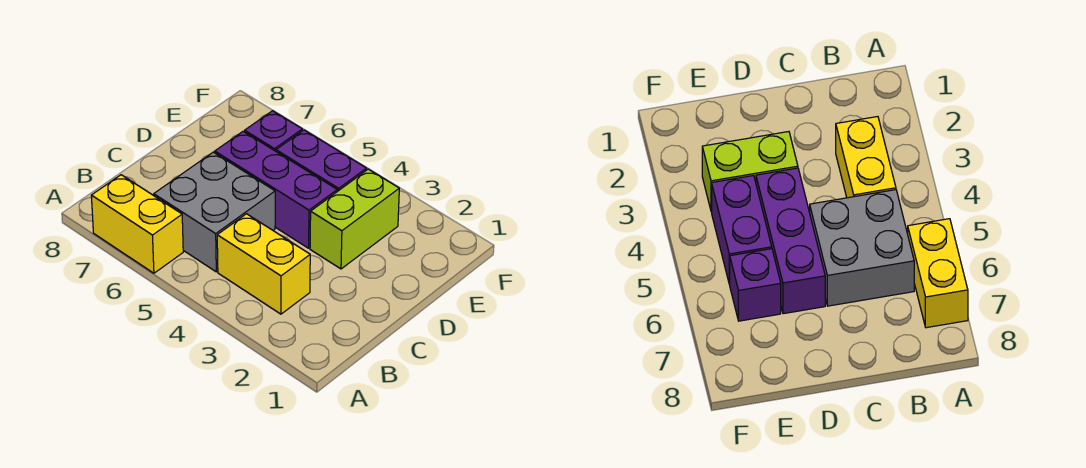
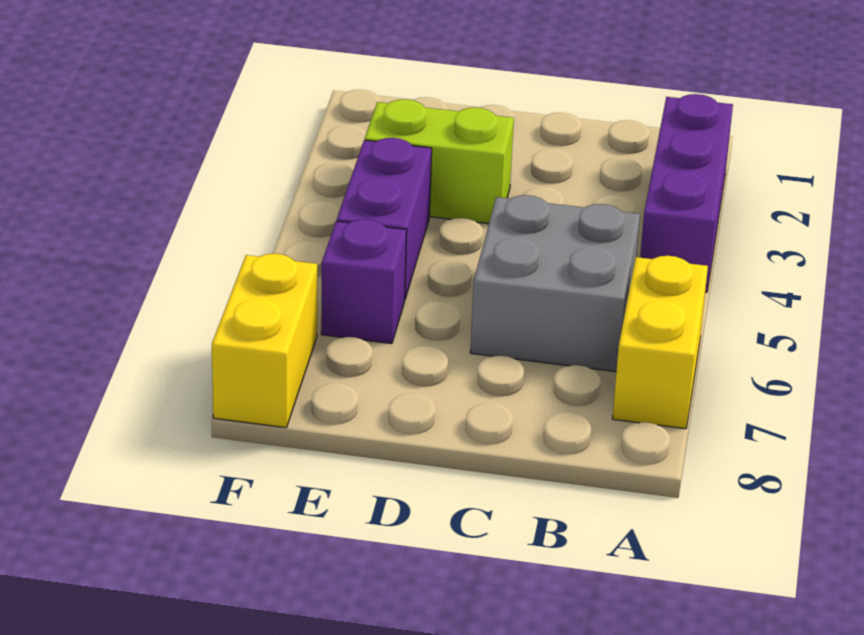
yellow 1x2 brick [217,214,310,314] -> yellow 1x2 brick moved to [212,254,317,428]
purple 1x3 brick [215,131,337,248] -> purple 1x3 brick moved to [640,94,733,292]

